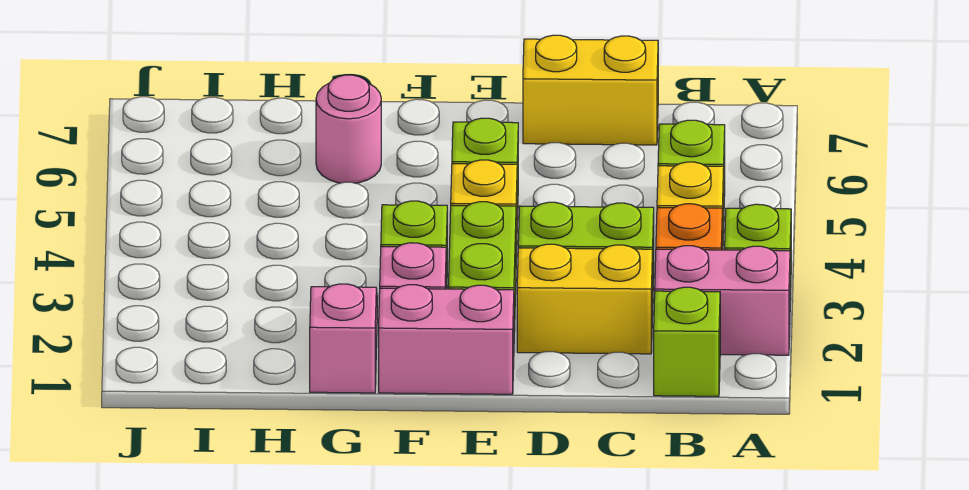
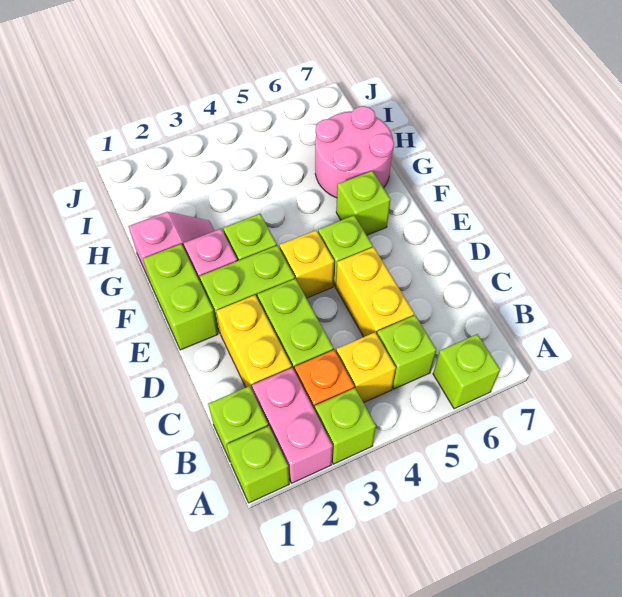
none -> lime 1x1 brick [227,426,289,503]
none -> lime 1x1 brick [433,334,500,409]
yellow 1x2 brick [523,35,658,145] -> yellow 1x2 brick moved to [336,247,414,337]
pink 1x2 brick [379,285,514,394] -> lime 1x2 brick [143,244,218,350]
none -> lime 1x1 brick [336,171,391,235]
pink 1x1 round brick [316,75,381,183] -> pink 2x2 round brick [315,106,394,198]

